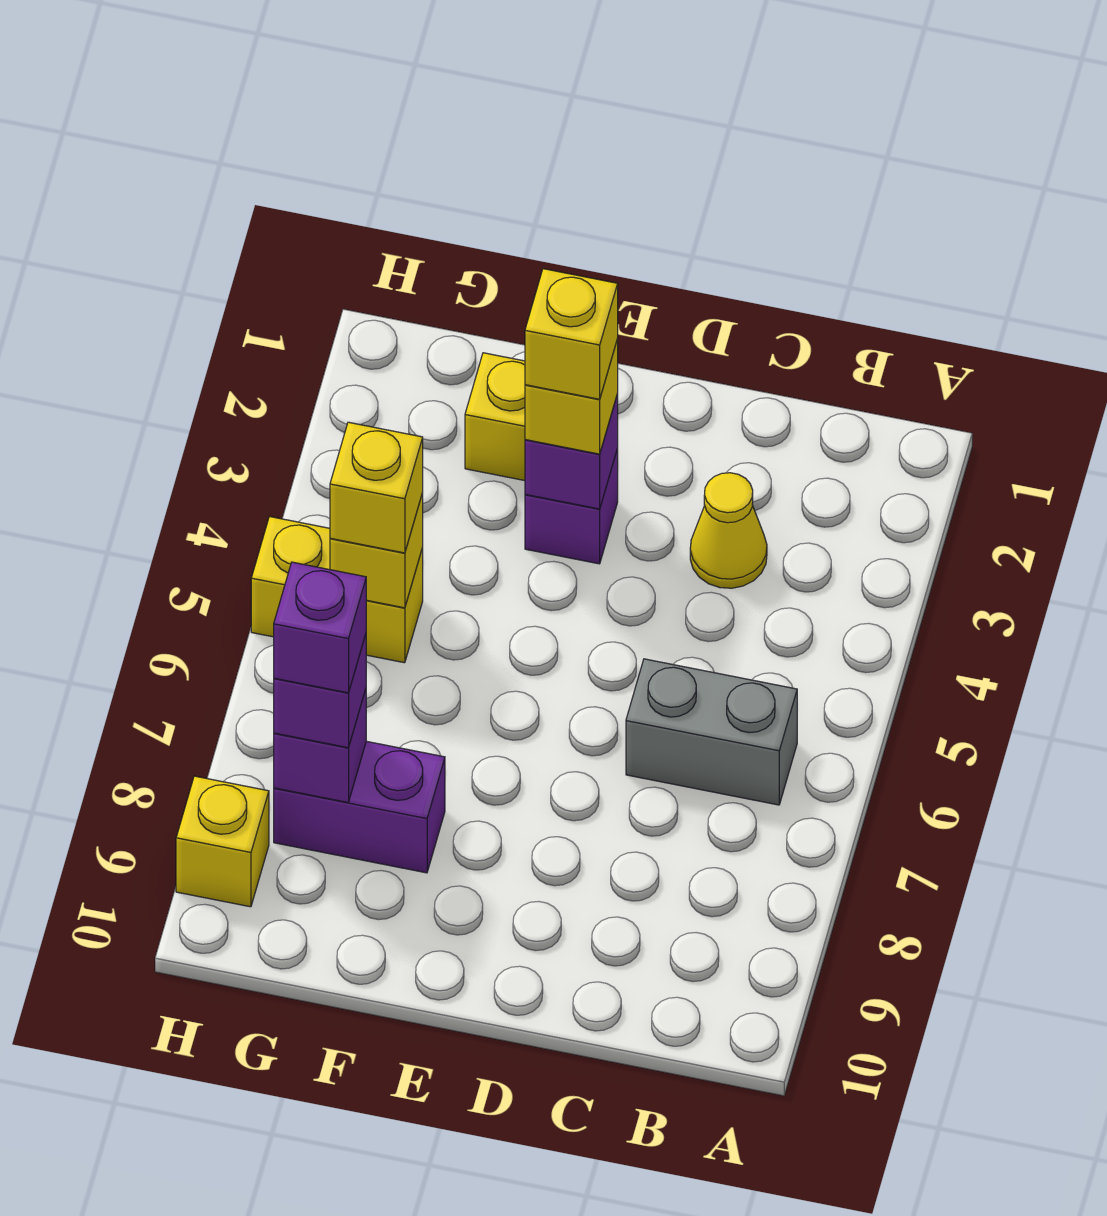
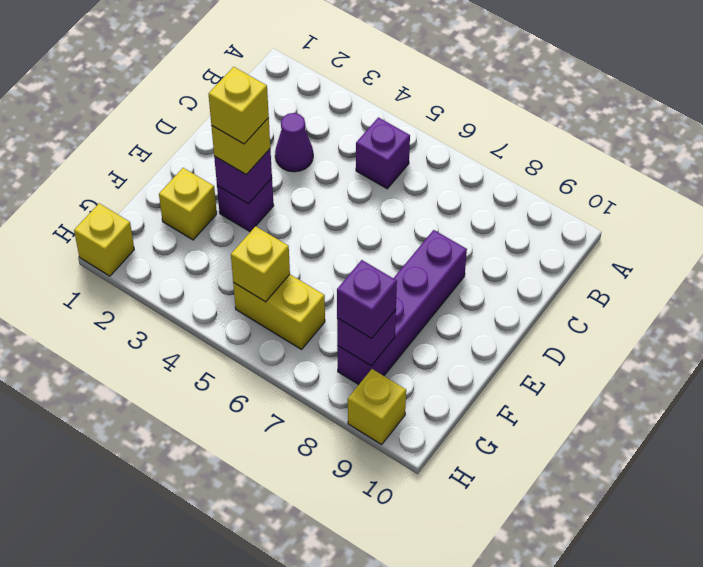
grey 1x2 brick [626,659,797,805] -> none
yellow 1x1 cone [690,473,767,588] -> purple 1x1 cone [275,113,313,172]
purple 1x2 brick [274,741,445,873] -> purple 1x4 brick [337,230,467,385]
yellow 1x2 brick [251,516,423,663] -> yellow 1x2 brick turned to [233,275,325,349]
yellow 1x1 brick [330,422,423,553] -> yellow 1x1 brick moved to [74,203,134,276]
purple 1x1 brick [274,562,366,693] -> purple 1x1 brick moved to [356,117,410,189]

